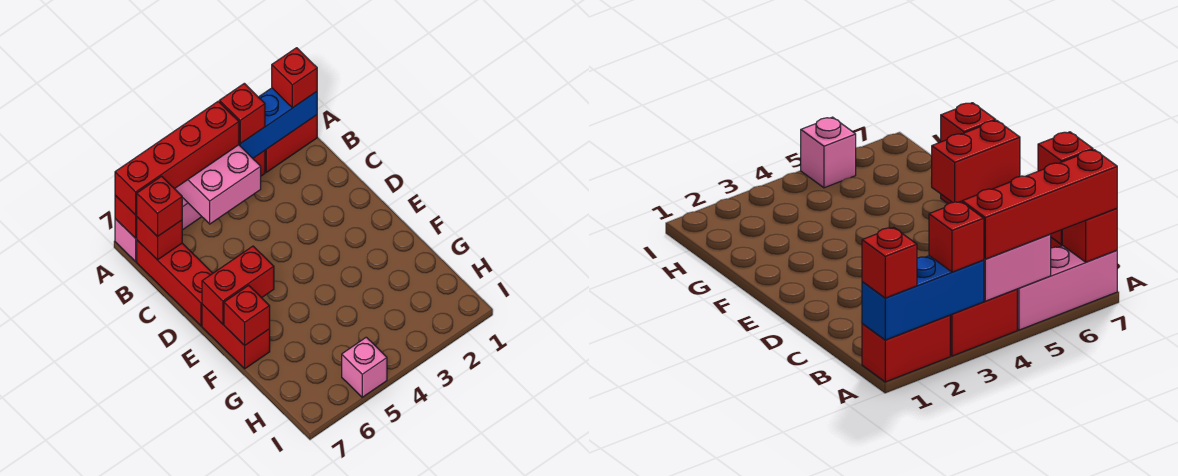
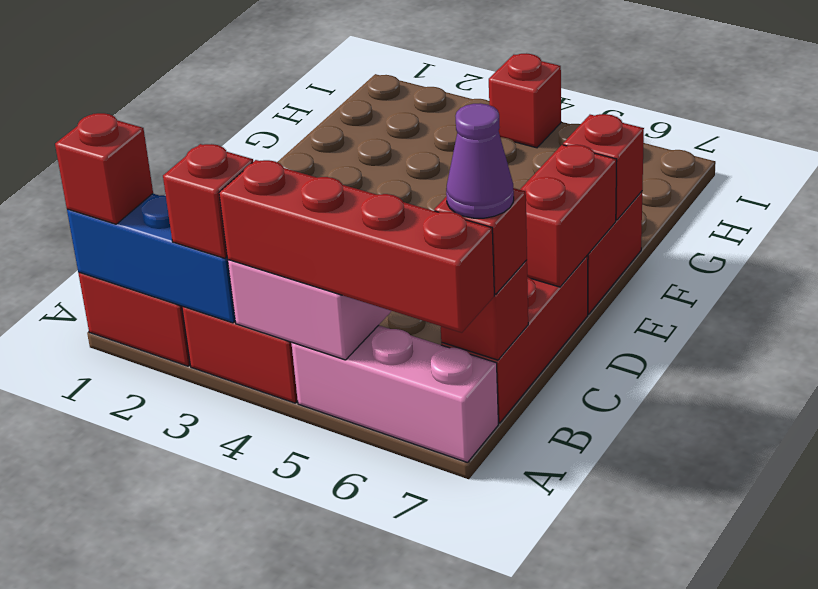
red 1x1 brick [115,195,137,238] -> red 1x1 brick moved to [489,53,561,148]
none -> purple 1x1 cone [446,103,514,218]
red 1x2 brick [202,246,274,324] -> red 1x2 brick turned to [520,145,617,287]
pink 1x1 brick [342,337,387,397] -> none

